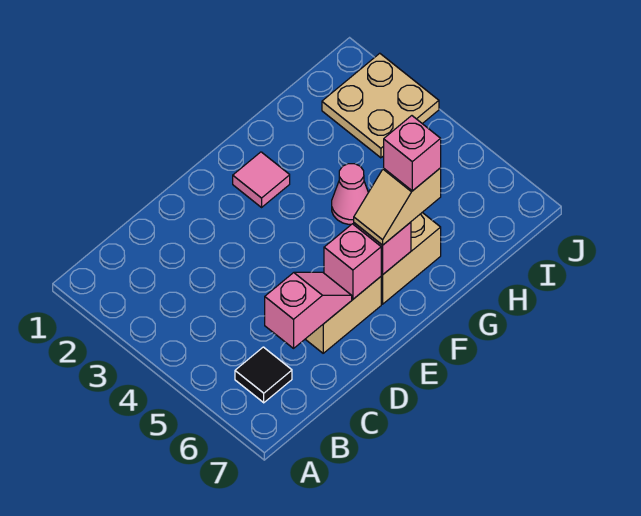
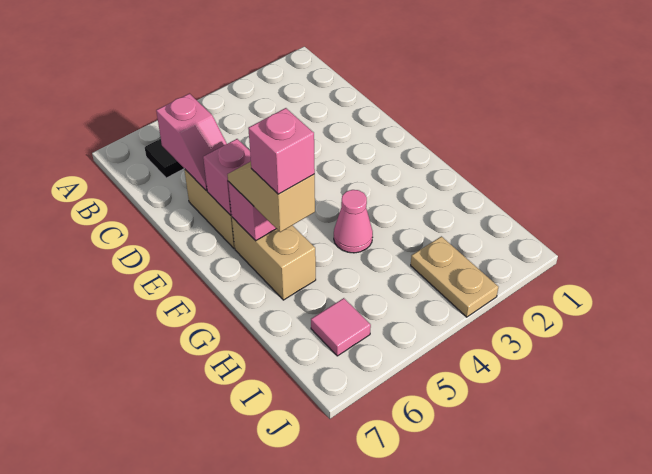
pink 1x1 tile [233,152,290,207] -> pink 1x1 tile moved to [311,298,371,356]
tan 2x2 plate [322,53,439,158] -> tan 1x2 plate [411,236,498,317]

